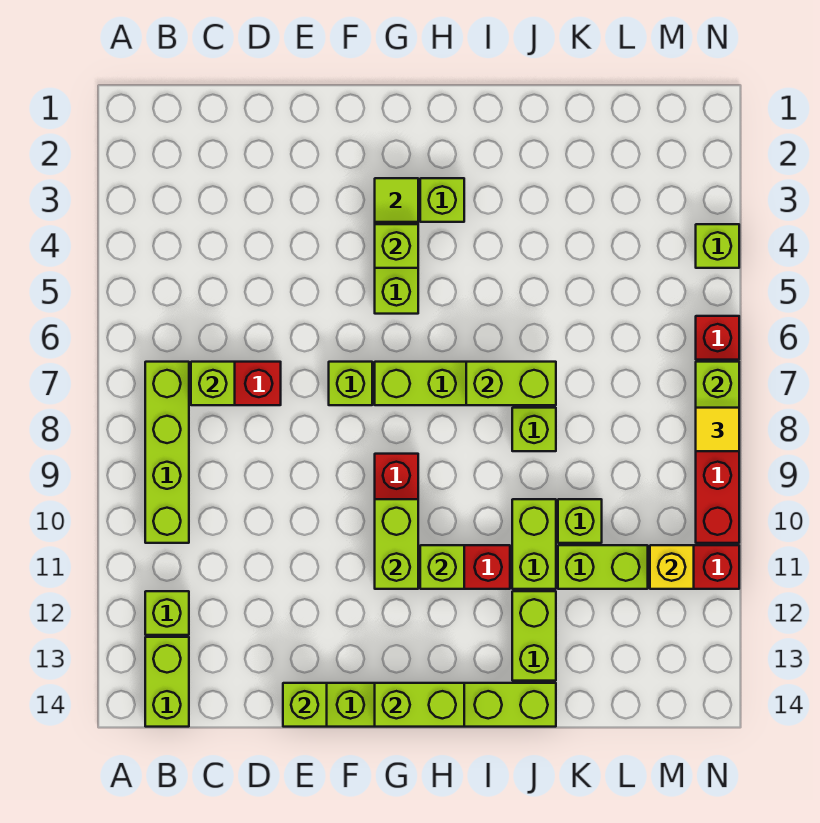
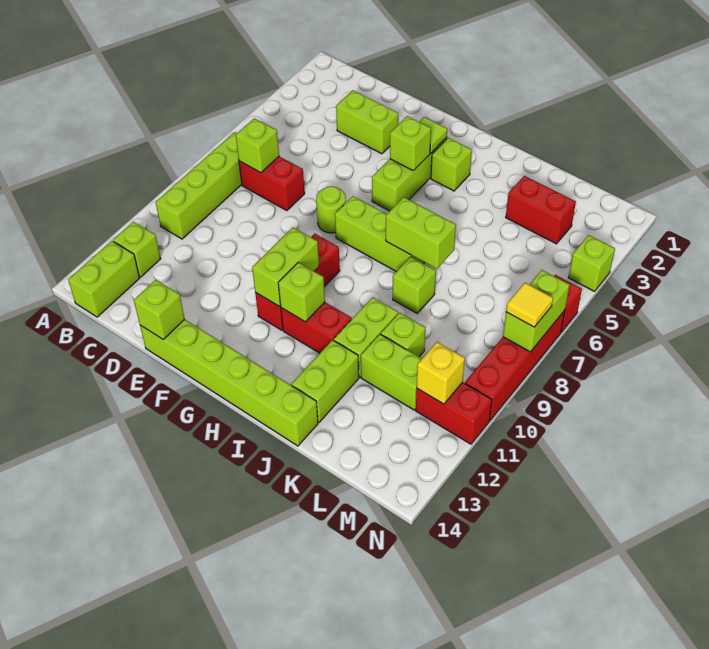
lime 1x1 brick [329,362,372,405] -> lime 1x1 round brick [316,186,346,233]
lime 1x2 brick [375,683,464,727] -> lime 1x2 brick moved to [336,90,398,154]
none -> red 1x2 brick [506,176,576,244]

